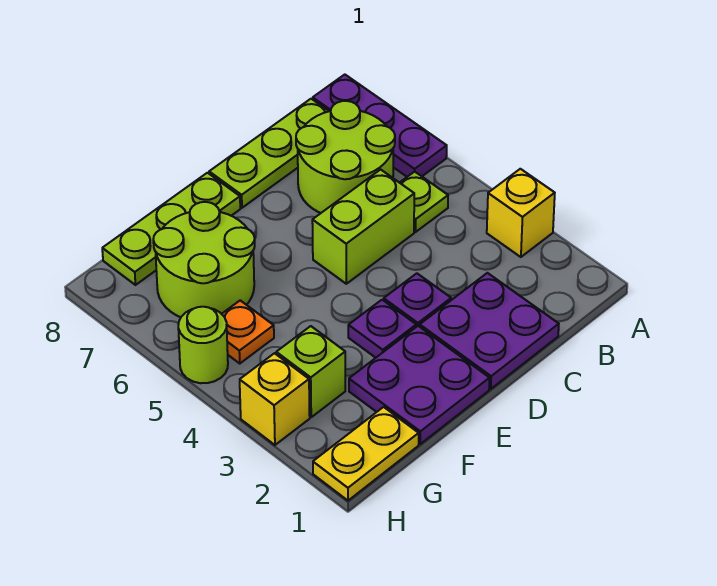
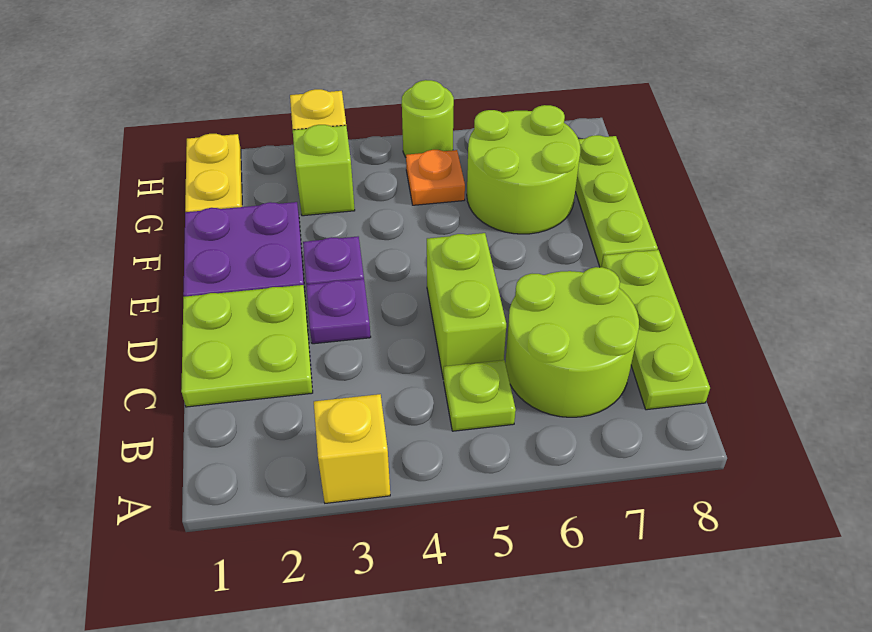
purple 1x3 plate [313,75,447,177] -> none
purple 2x2 plate [420,273,559,389] -> lime 2x2 plate [181,285,313,407]

